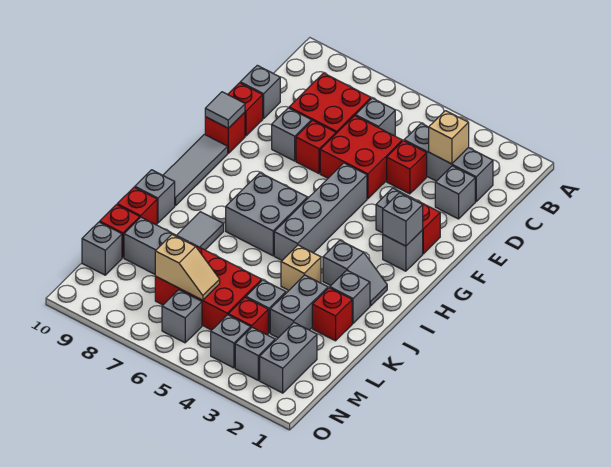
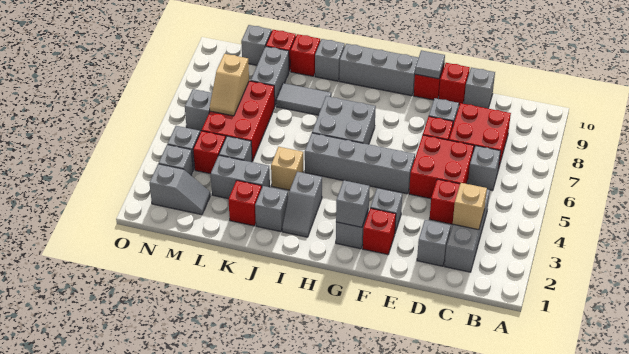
grey 1x3 tile [163,134,228,206] -> grey 1x3 brick [339,44,419,96]
grey 1x2 brick [260,323,317,393] -> grey 1x2 slope [150,164,210,215]

